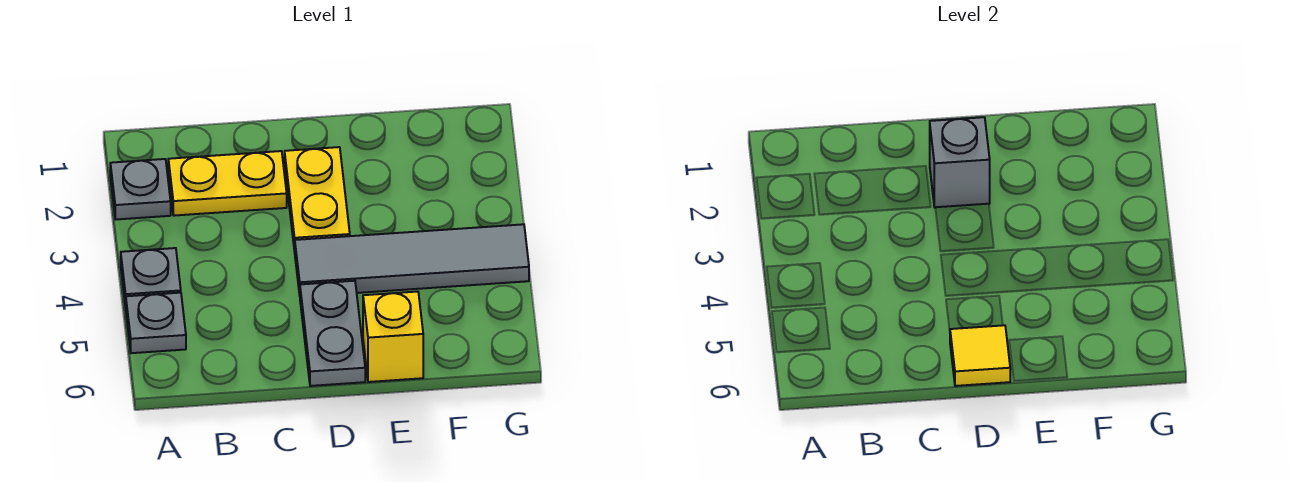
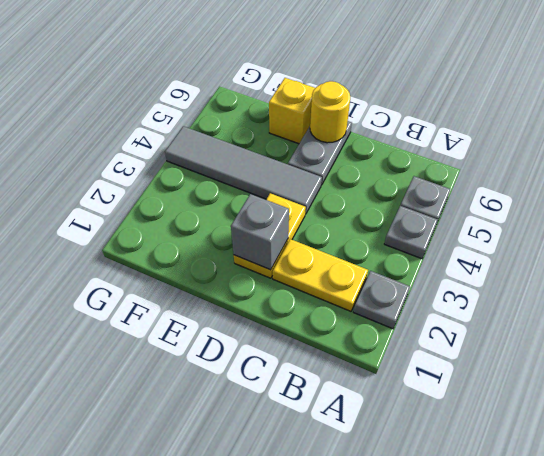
yellow 1x1 tile [950,325,1010,386] -> yellow 1x1 round brick [310,81,350,143]

